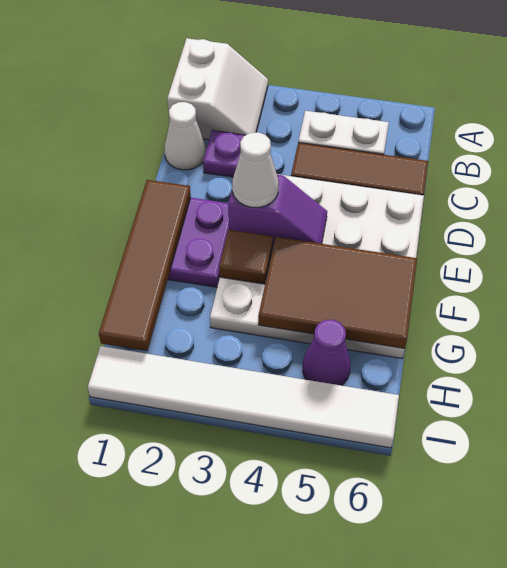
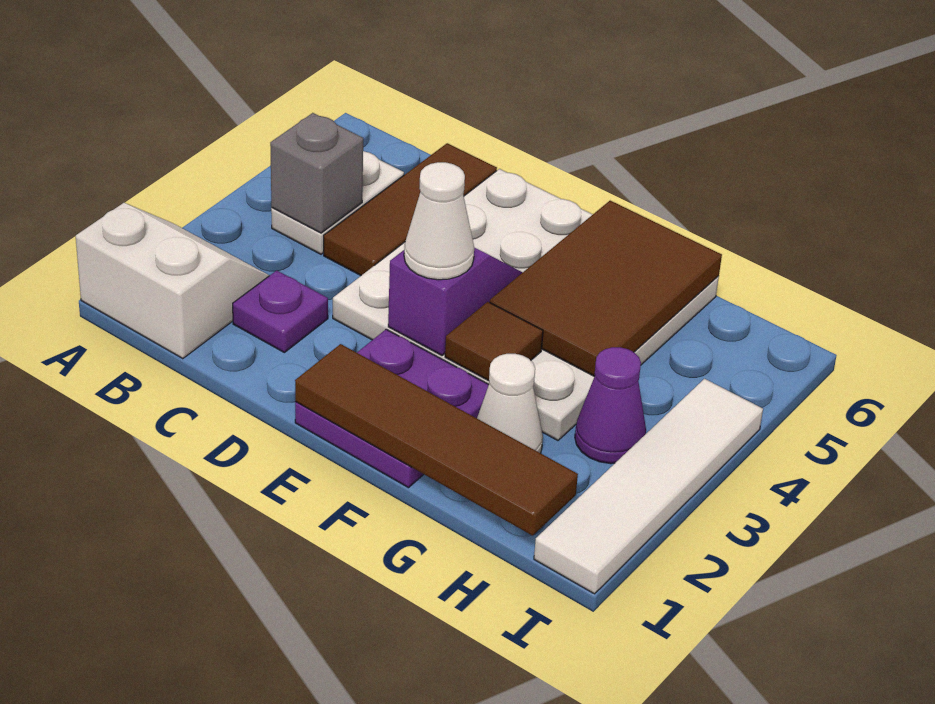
none -> grey 1x1 brick [270,113,363,233]
white 1x1 cone [164,102,206,170] -> white 1x1 cone moved to [477,354,543,453]
purple 1x1 cone [303,320,350,386] -> purple 1x1 cone moved to [575,347,646,464]
white 1x6 tile [88,346,399,448] -> white 1x4 tile [534,379,763,594]

